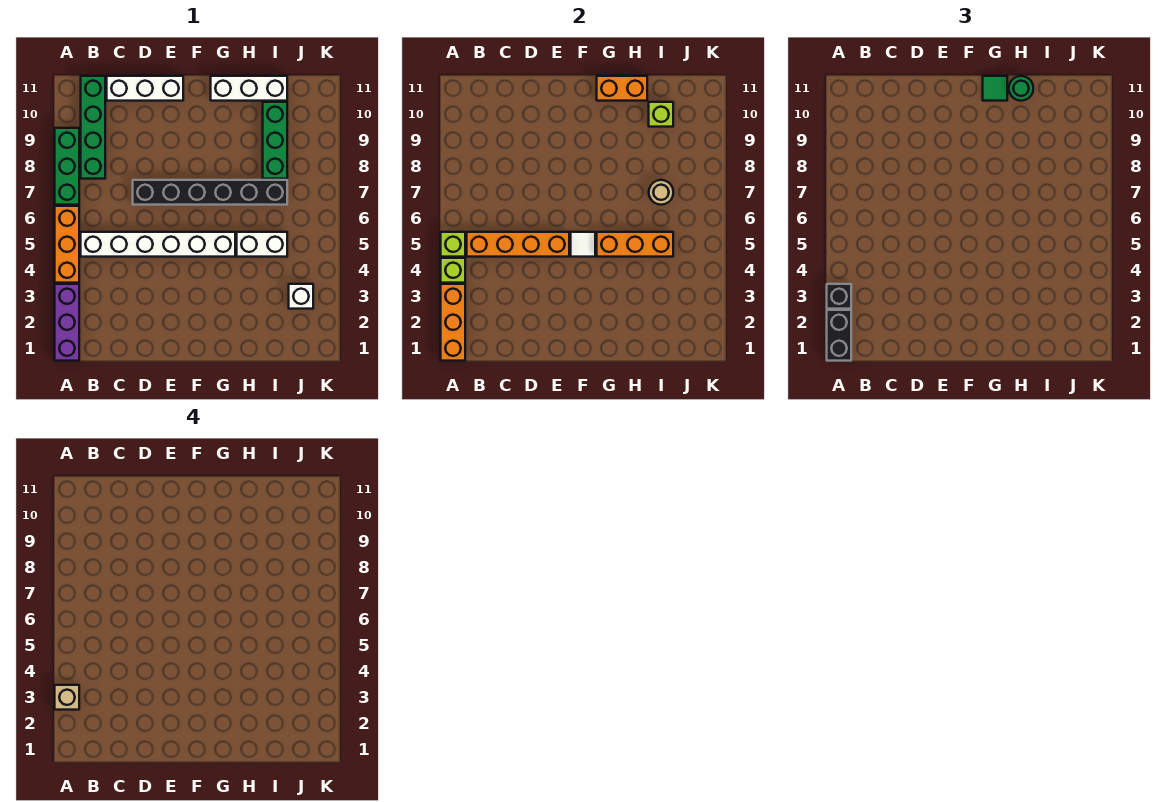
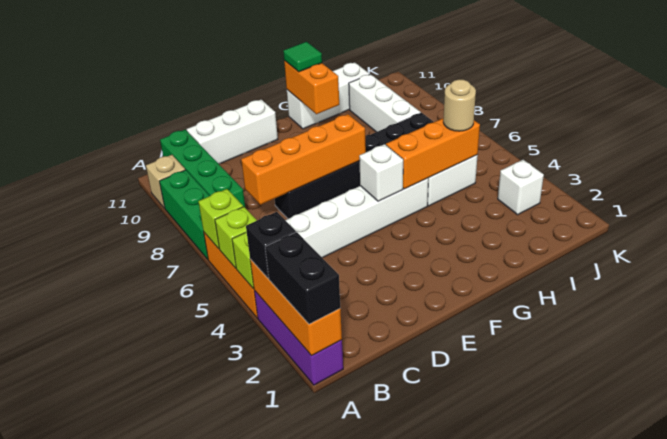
tan 1x1 brick [55,685,79,710] -> tan 1x1 brick moved to [146,155,185,208]
orange 1x4 brick [467,232,569,257] -> orange 1x4 brick moved to [241,114,366,205]
white 1x1 tile [571,232,595,257] -> white 1x1 brick [359,144,403,201]
orange 1x2 brick [597,76,647,101] -> orange 1x2 brick turned to [284,61,339,114]
green 1x1 round brick [1009,76,1033,101] -> none
tan 1x1 round brick [649,180,673,205] -> tan 1x1 round brick moved to [443,79,476,131]
green 1x3 brick [263,102,287,179] -> white 1x3 brick [349,74,421,132]
lime 1x1 brick [649,102,673,127] -> lime 1x1 brick moved to [198,189,243,249]

